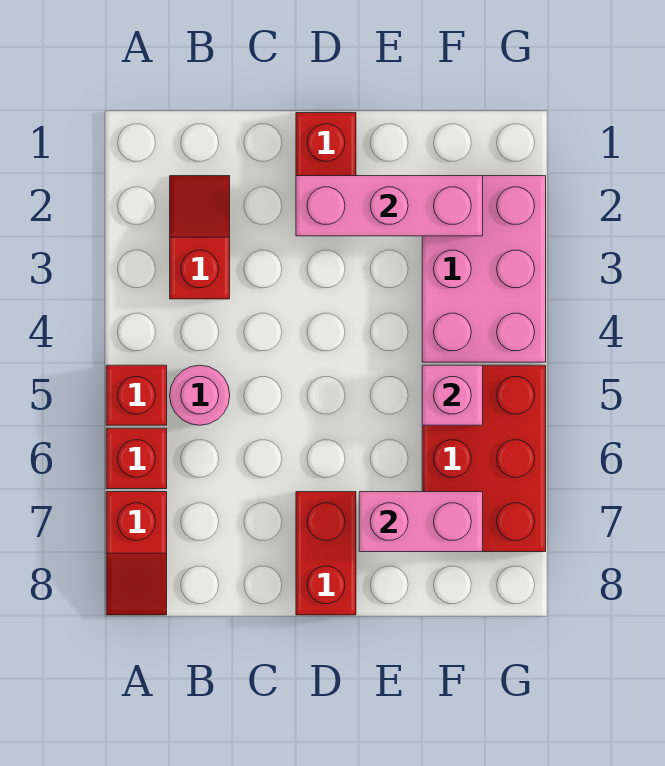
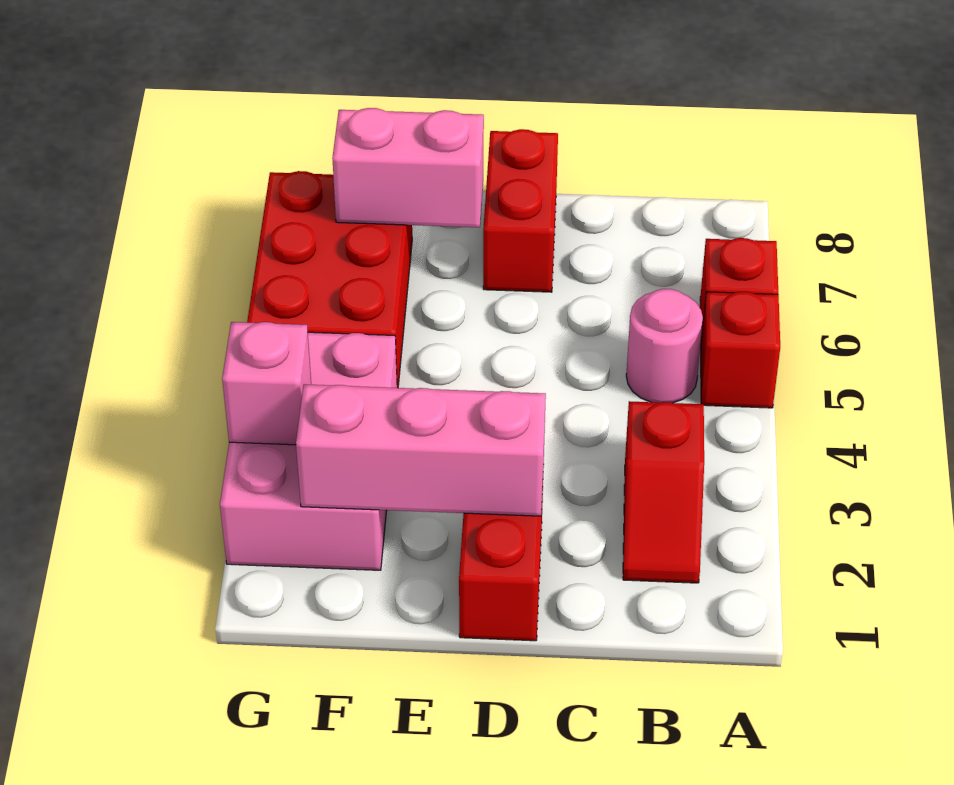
red 1x2 slope [106,492,167,615] -> none
pink 1x1 brick [422,365,483,425] -> pink 1x1 brick moved to [222,322,311,445]

